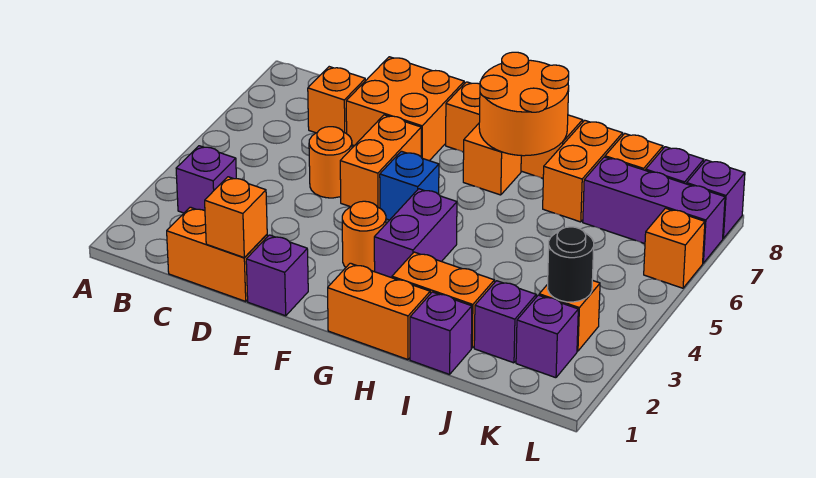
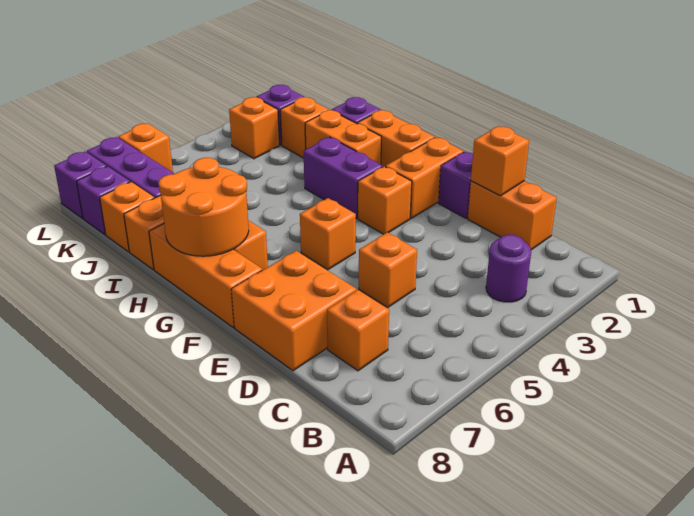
purple 1x1 brick [176,146,236,213] -> purple 1x1 round brick [486,235,531,302]
orange 1x1 round brick [309,127,352,198] -> orange 1x1 brick [359,232,417,307]
orange 1x2 brick [340,115,421,208] -> orange 1x2 brick moved to [385,137,463,218]
orange 1x1 round brick [342,201,386,272] -> orange 1x1 brick [358,166,412,234]
blue 1x1 brick [380,151,439,220] -> orange 1x1 brick [300,198,356,270]
purple 1x2 brick [374,189,457,278] -> purple 1x2 brick turned to [304,137,383,218]
purple 1x1 brick [474,281,536,363] -> orange 1x1 brick [280,97,329,158]
black 1x1 round brick [547,227,594,302] -> none

